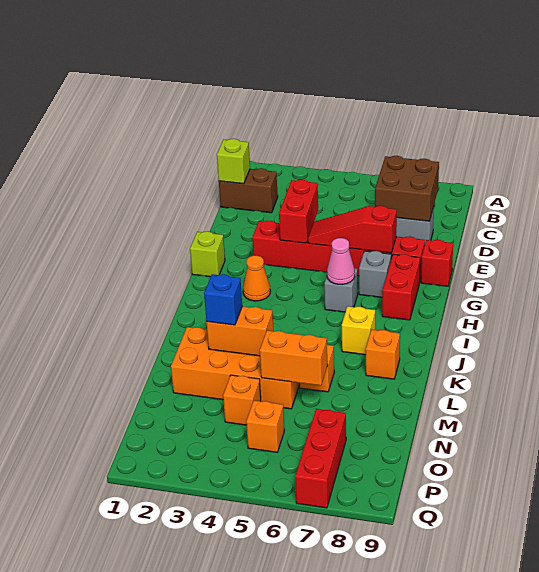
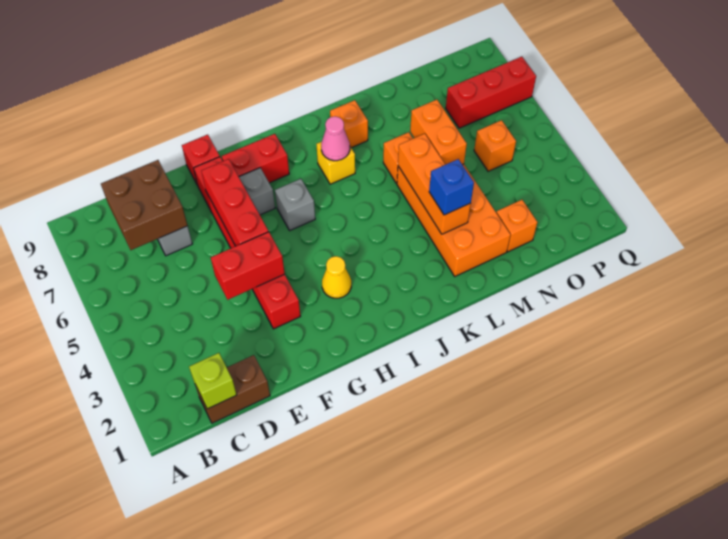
brown 1x2 brick [219,168,278,213] -> brown 1x2 brick turned to [195,355,270,423]
red 1x3 slope [308,206,397,253] -> red 1x3 brick [202,159,268,246]
lime 1x1 brick [190,231,225,277] -> none
orange 1x1 cone [243,256,270,301] -> yellow 1x1 cone [322,256,351,298]
pink 1x1 cone [327,238,355,284] -> pink 1x1 cone moved to [321,116,350,161]
orange 1x2 brick [206,306,273,356] -> orange 1x3 brick [398,134,471,234]
orange 1x1 brick [223,375,261,425] -> orange 1x1 brick moved to [497,200,537,252]

